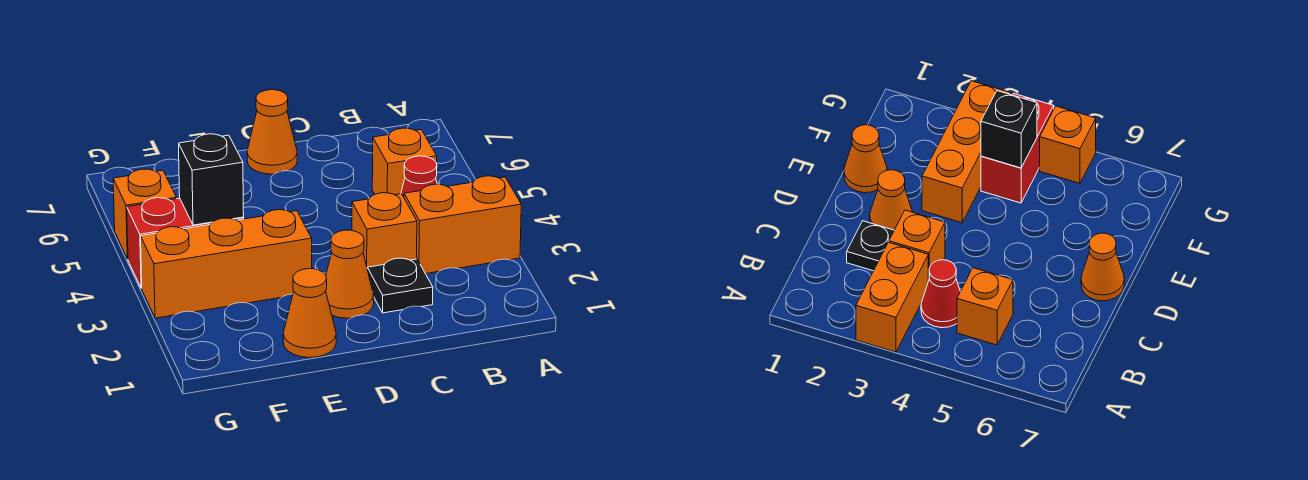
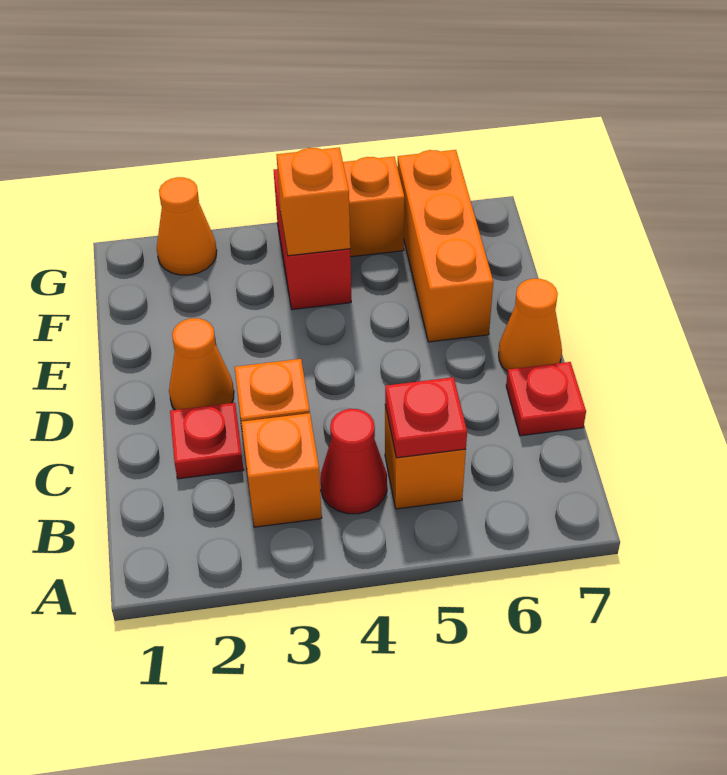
orange 1x2 brick [404,176,521,274] -> orange 1x1 brick [241,413,322,527]
none -> red 1x1 plate [385,377,467,458]
black 1x1 plate [367,258,433,313] -> red 1x1 plate [170,403,244,479]
none -> red 1x1 plate [506,362,586,436]
orange 1x1 cone [283,269,336,358] -> orange 1x1 cone moved to [157,177,217,275]
orange 1x3 brick [141,210,312,318] -> orange 1x3 brick moved to [397,150,493,342]
black 1x1 brick [179,134,244,225] -> orange 1x1 brick [277,147,350,256]

